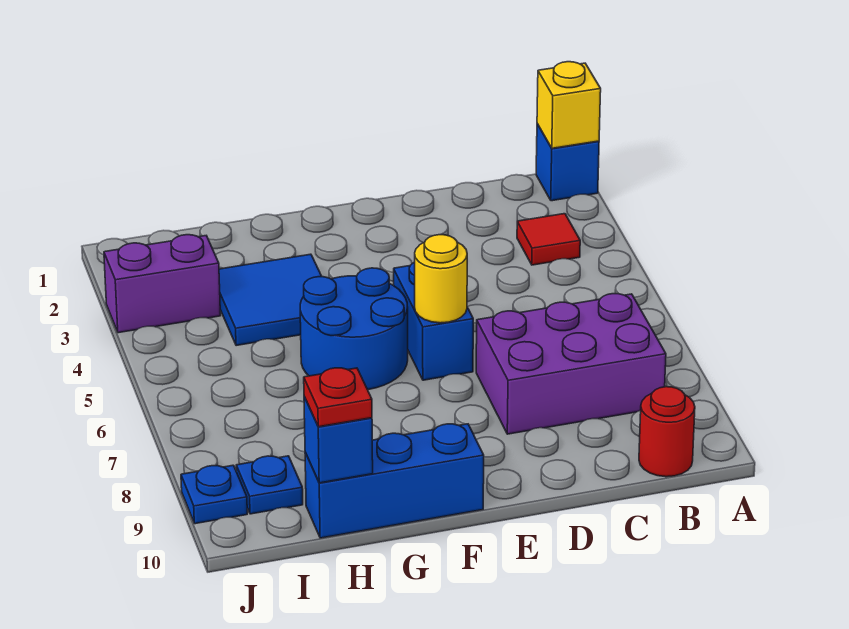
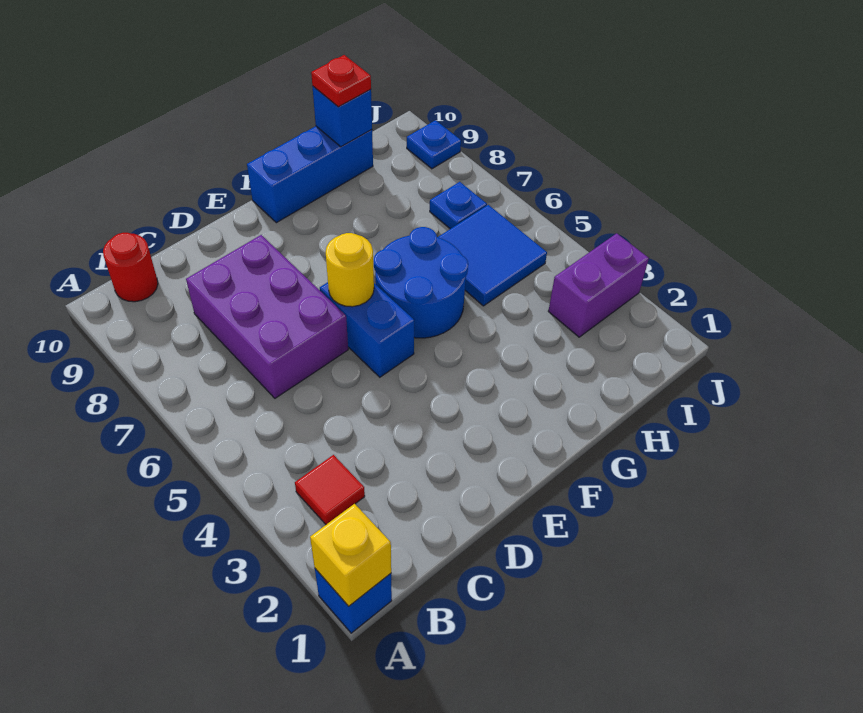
purple 2x3 brick [476,294,666,434] -> purple 2x3 brick turned to [186,235,348,398]
blue 2x2 tile [219,254,322,346] -> blue 2x2 tile moved to [438,205,547,306]
blue 1x1 plate [236,456,303,514] -> blue 1x1 plate moved to [430,182,487,229]

